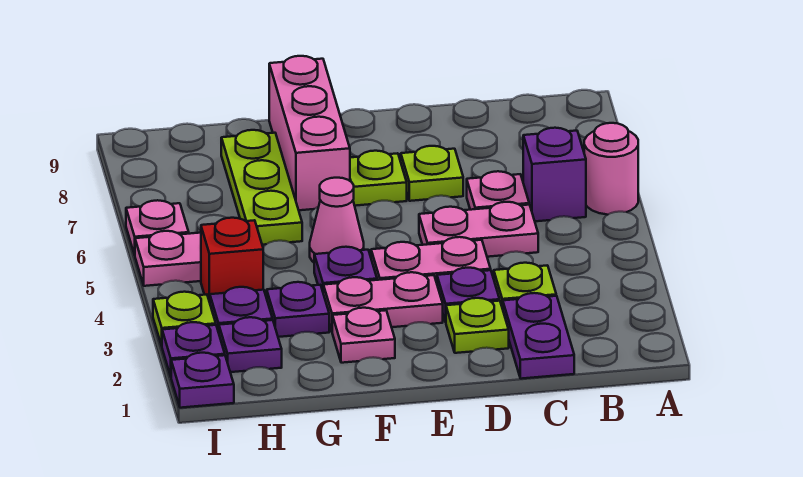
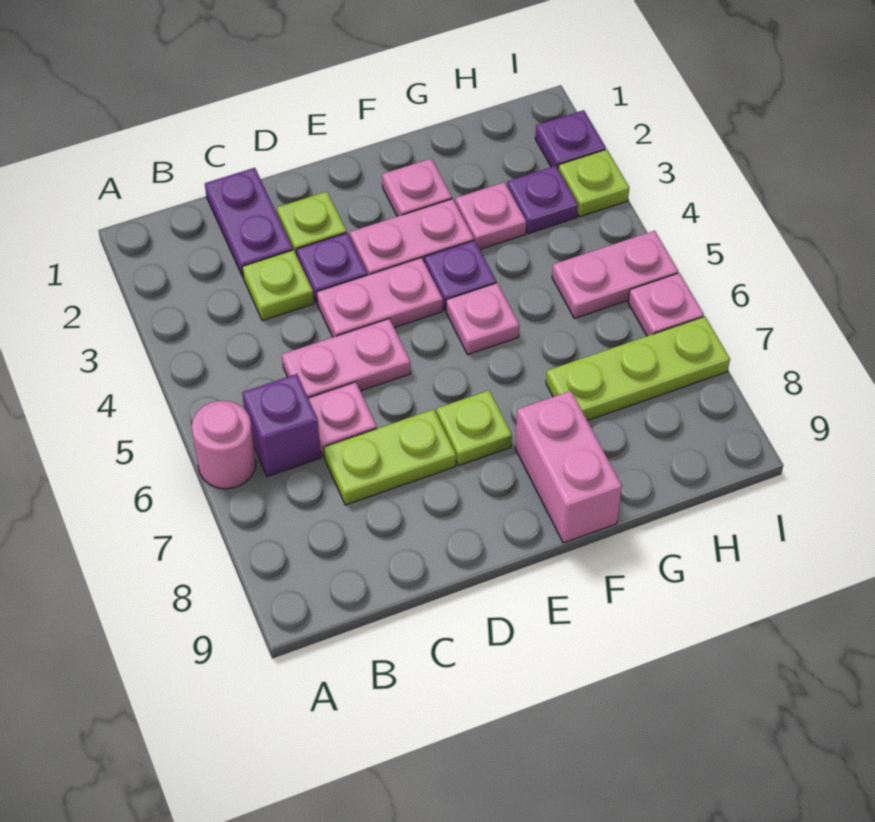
lime 1x1 plate [401,146,463,201] -> lime 1x2 plate [324,409,456,505]
pink 1x1 cone [310,178,364,262] -> pink 1x1 plate [446,283,519,354]
pink 1x3 brick [269,56,350,210] -> pink 1x2 brick [515,391,622,543]
purple 1x1 plate [267,282,329,337] -> pink 1x1 plate [455,182,526,249]
lime 1x3 plate [221,130,302,245] -> lime 1x3 plate turned to [546,317,730,421]
purple 1x1 plate [219,317,282,372] -> none
red 1x1 brick [201,218,263,302] -> none
purple 1x1 plate [171,353,234,408] -> none

